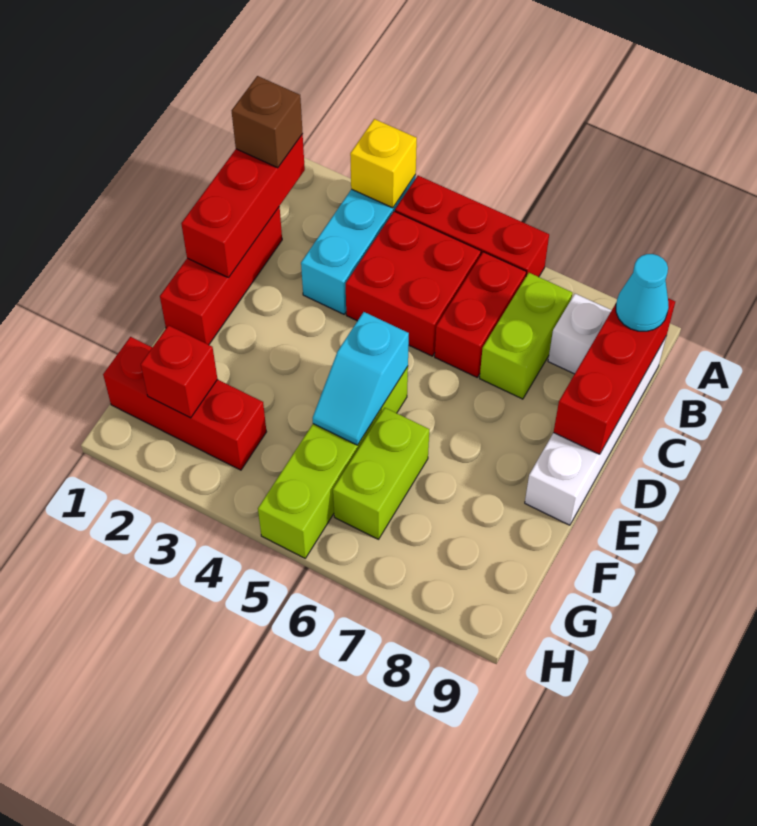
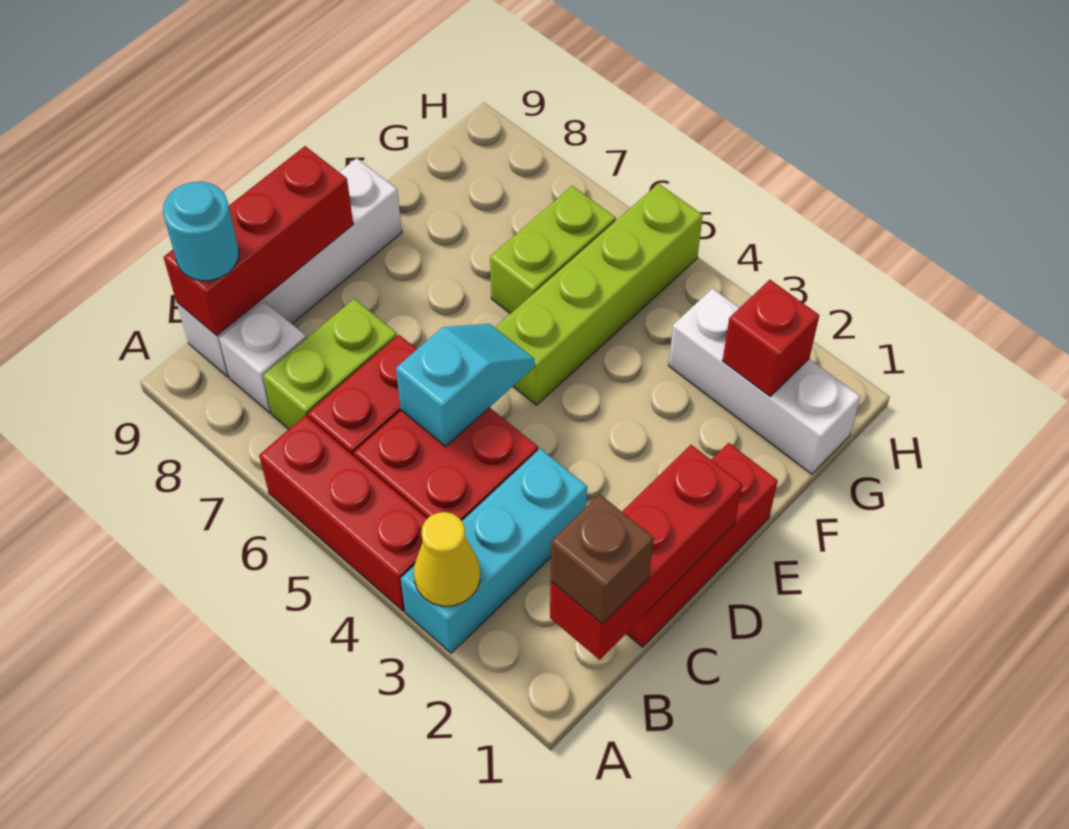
yellow 1x1 brick [350,119,417,208] -> yellow 1x1 cone [414,512,480,606]
cyan 1x1 cone [616,254,669,331] -> cyan 1x1 round brick [163,182,239,281]
cyan 1x2 slope [313,312,409,445] -> cyan 1x2 slope moved to [396,324,535,447]
red 1x3 brick [103,337,266,470] -> white 1x3 brick [669,288,861,474]

